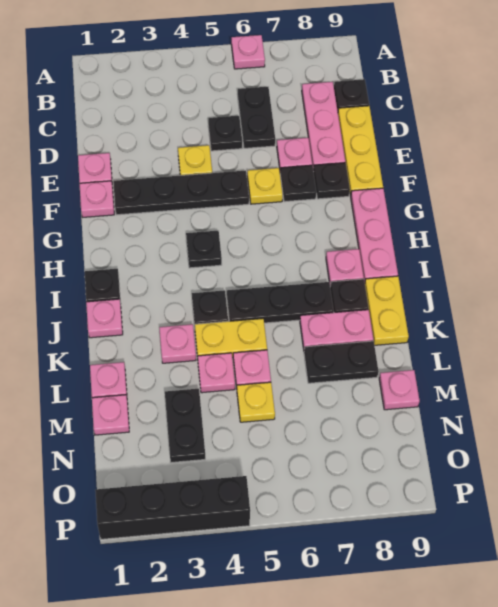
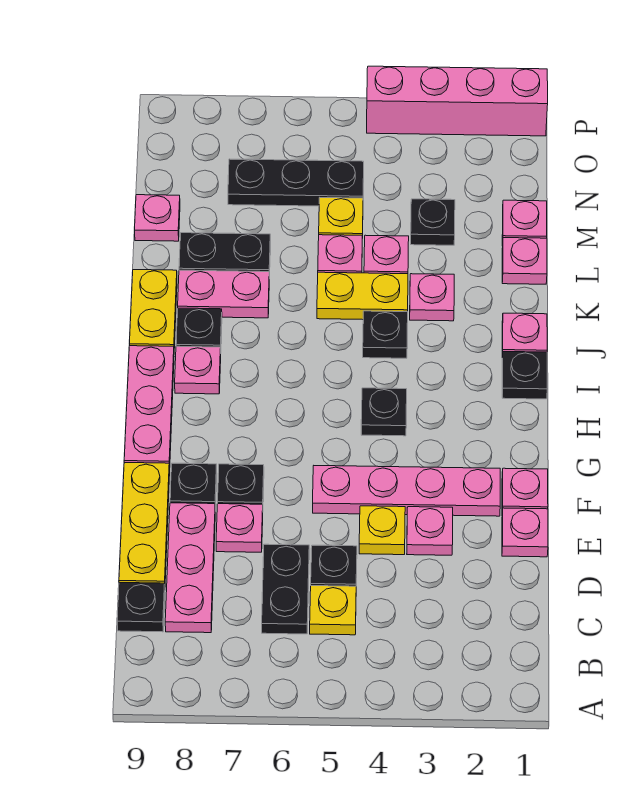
pink 1x1 plate [231,35,265,69] -> pink 1x1 plate moved to [407,507,453,555]
black 1x4 plate [113,170,249,215] -> pink 1x4 plate [313,466,500,516]
yellow 1x1 plate [247,168,283,204] -> yellow 1x1 plate moved to [310,586,356,635]
black 1x3 plate [227,282,334,323] -> black 1x3 plate moved to [228,159,364,206]
black 1x2 plate [165,389,205,463] -> black 1x1 plate [411,199,455,245]
black 1x4 brick [95,476,250,539] -> pink 1x4 brick [367,66,548,136]

